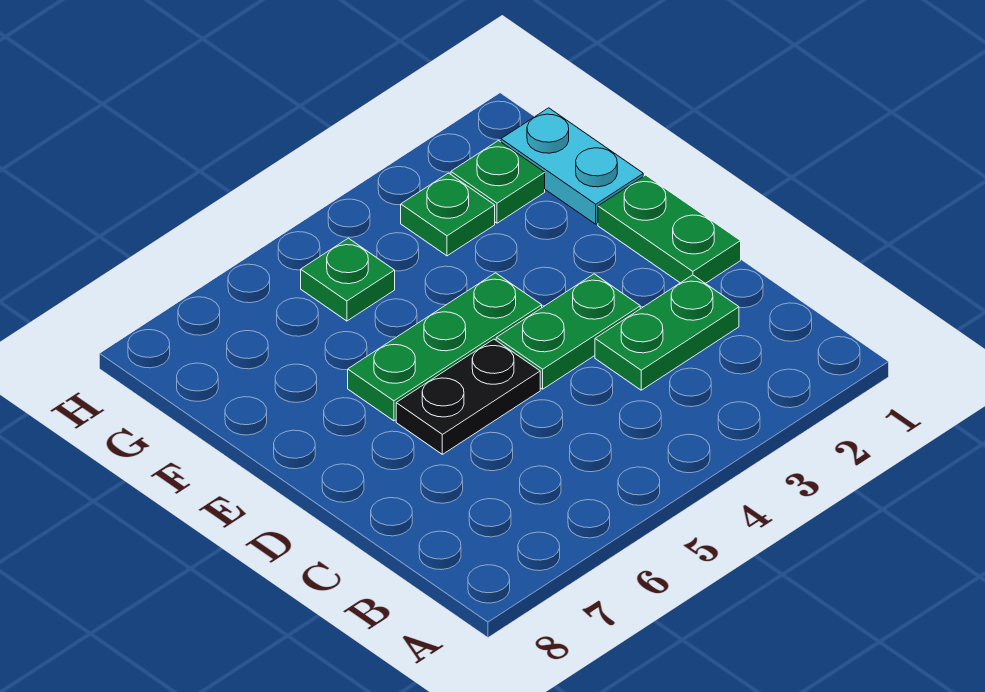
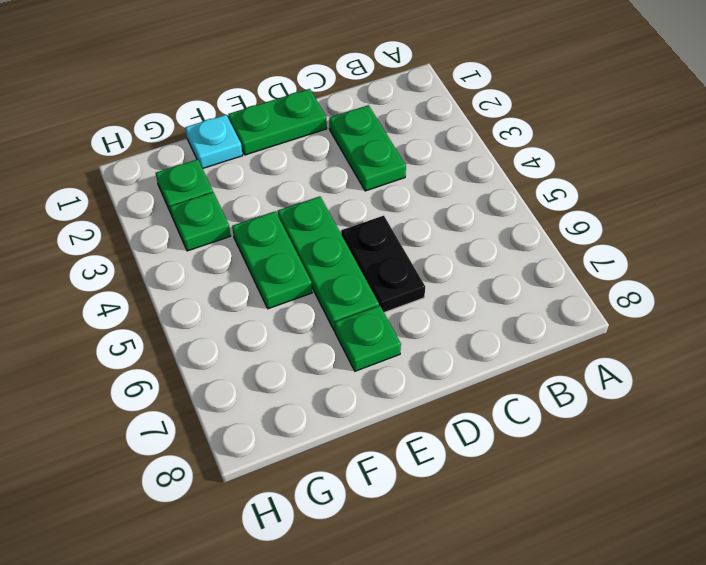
green 1x2 plate [496,274,640,389] -> green 1x2 plate moved to [232,211,312,309]
cyan 1x2 plate [501,108,643,224] -> cyan 1x1 plate [185,115,243,169]
green 1x1 plate [301,238,395,321] -> green 1x1 plate moved to [335,306,401,371]

